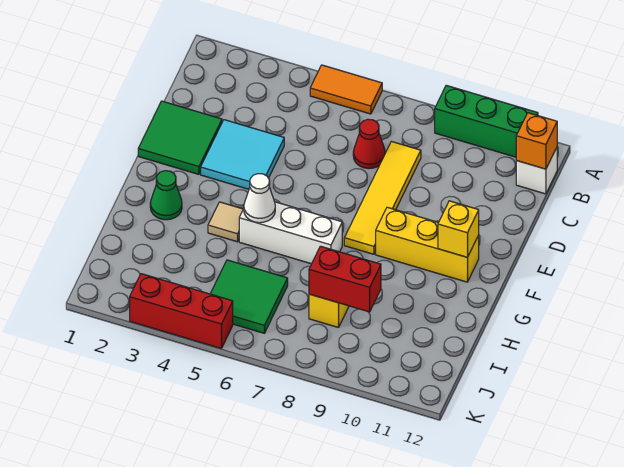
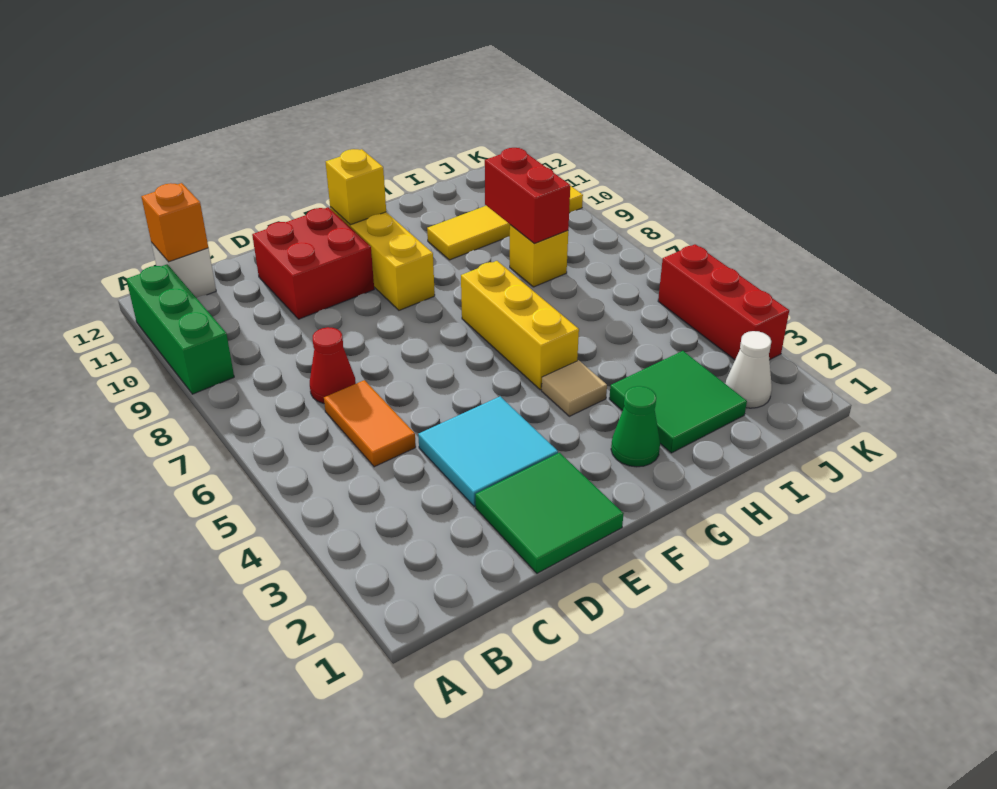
orange 1x2 tile [310,65,382,114] -> orange 1x2 tile moved to [324,380,416,467]
yellow 1x4 tile [344,141,421,254] -> yellow 1x4 tile moved to [427,186,583,260]
none -> red 2x2 brick [252,207,374,319]
white 1x3 brick [239,202,342,264] -> yellow 1x3 brick [461,261,579,390]
white 1x1 cone [244,174,275,223] -> white 1x1 cone moved to [725,331,772,408]
green 2x2 tile [210,260,288,333] -> green 2x2 tile moved to [609,351,747,453]

